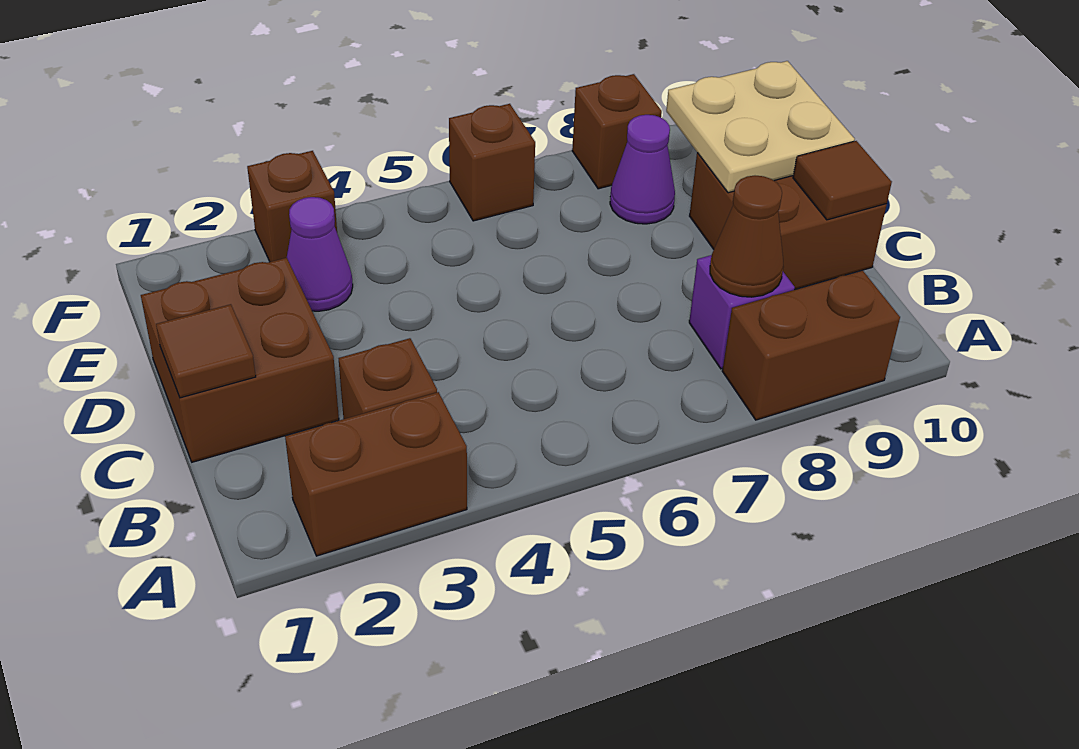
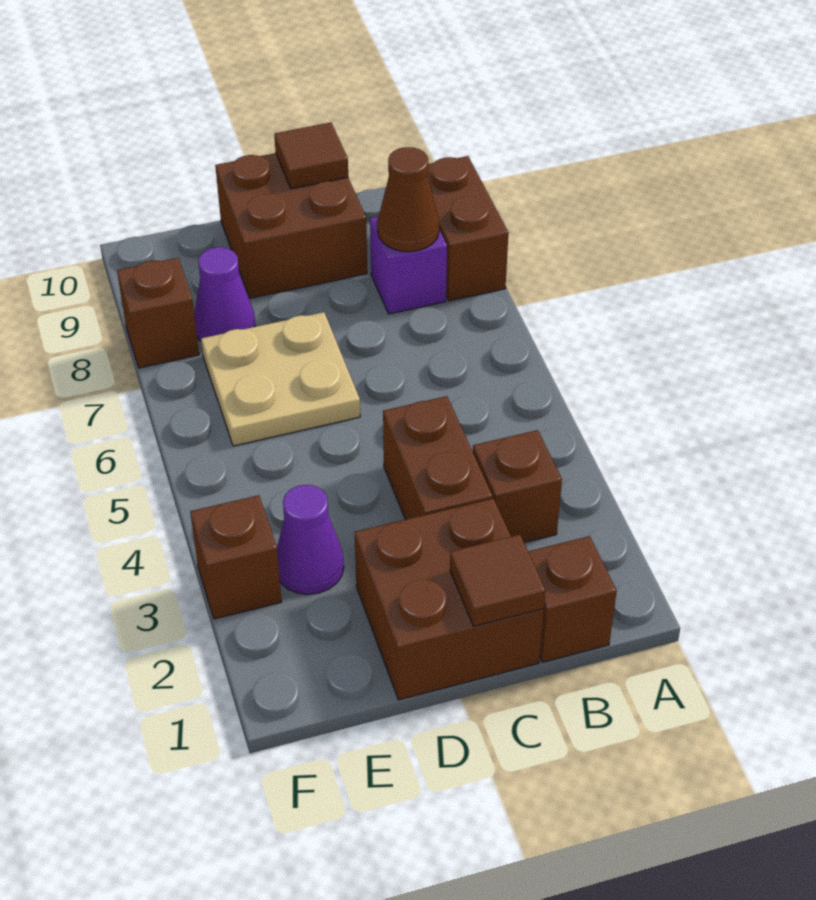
brown 1x2 brick [285,392,467,556] -> brown 1x2 brick moved to [383,396,492,520]
tan 2x2 plate [666,61,855,193] -> tan 2x2 plate moved to [201,312,360,446]
brown 1x1 brick [449,104,535,221] -> brown 1x1 brick moved to [528,536,617,662]

